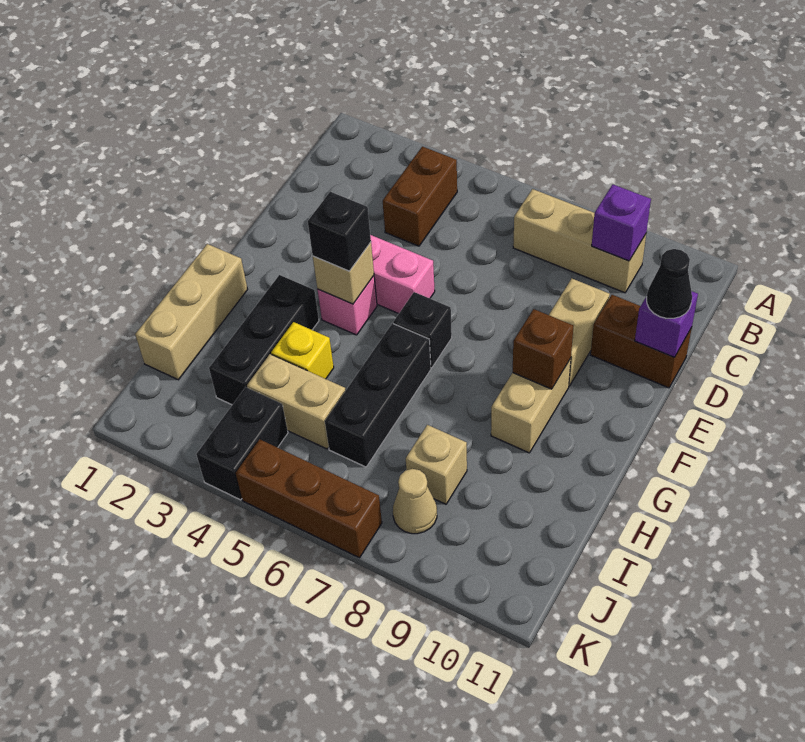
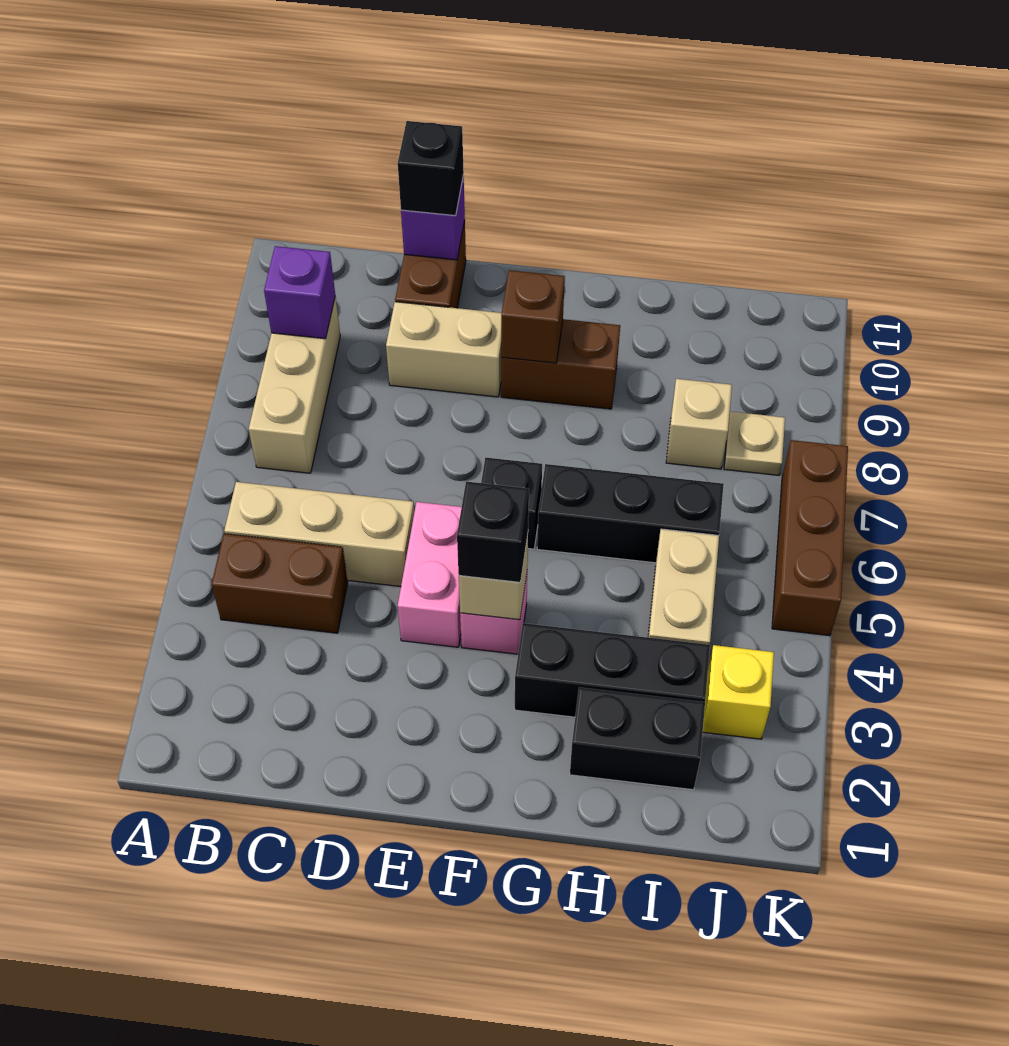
black 1x1 cone [647,249,692,318] -> black 1x1 brick [398,121,464,216]
tan 1x2 brick [491,358,571,453] -> brown 1x2 brick [501,319,620,409]
tan 1x3 brick [135,244,248,380] -> tan 1x3 brick moved to [224,481,414,587]
yellow 1x1 brick [271,322,334,379] -> yellow 1x1 brick moved to [703,645,774,739]
black 1x2 brick [196,387,288,500] -> black 1x2 brick moved to [570,687,705,790]
tan 1x1 cone [393,469,437,534] -> tan 1x1 plate [724,412,785,475]

